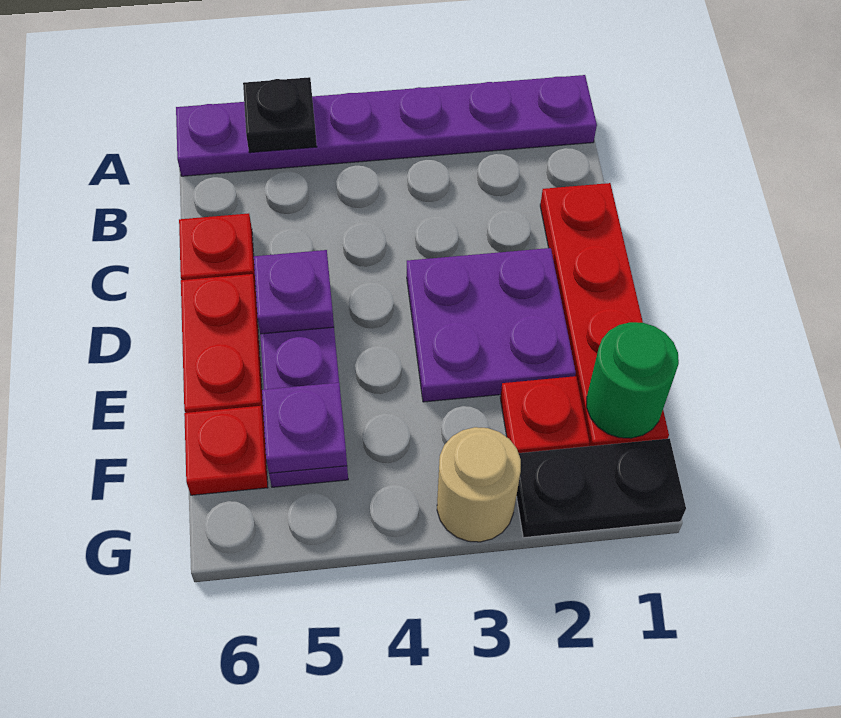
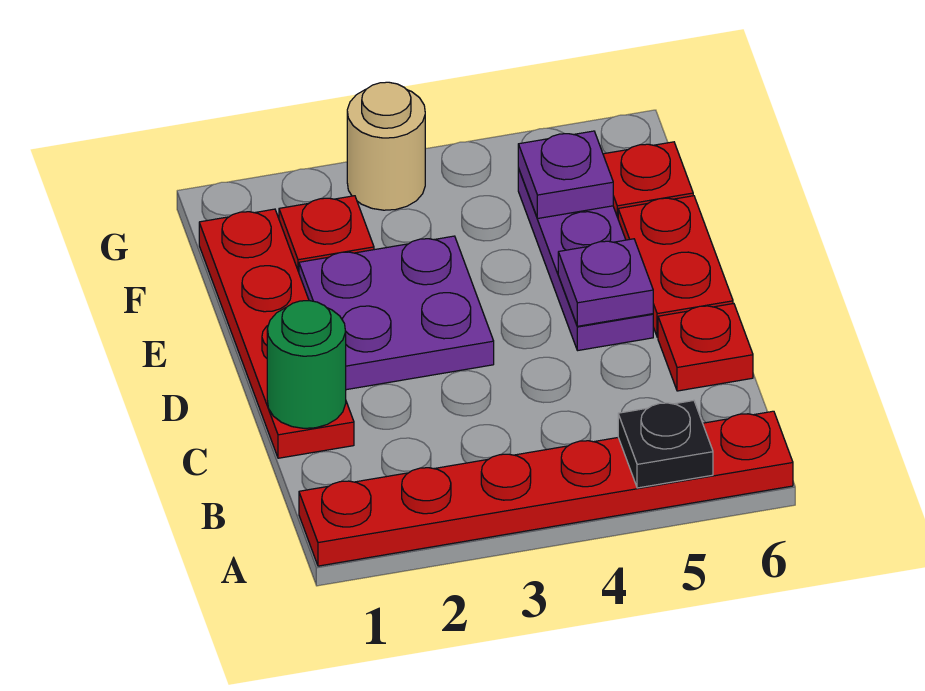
purple 1x6 plate [176,75,597,176] -> red 1x6 plate [299,411,793,566]
green 1x1 round brick [587,322,679,438] -> green 1x1 round brick moved to [267,301,346,428]
black 1x2 plate [516,438,686,538] -> none

